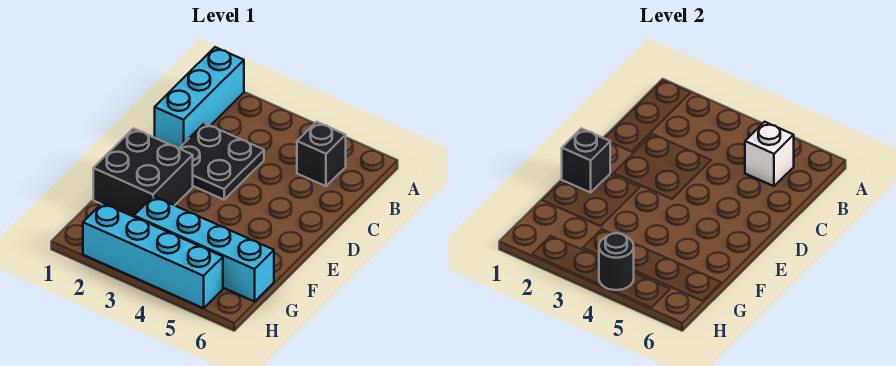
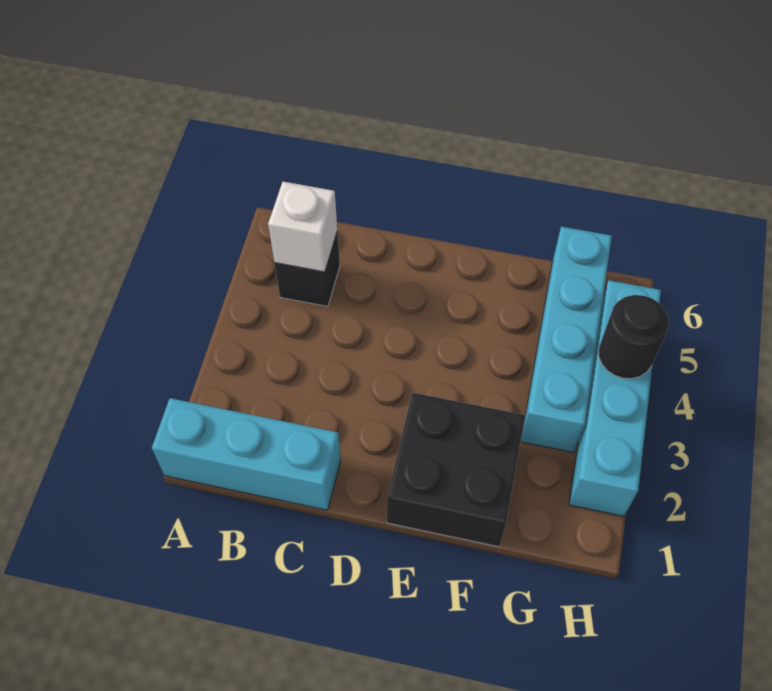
black 2x2 plate [179,123,264,200] -> none
black 1x1 brick [562,128,611,193] -> none

